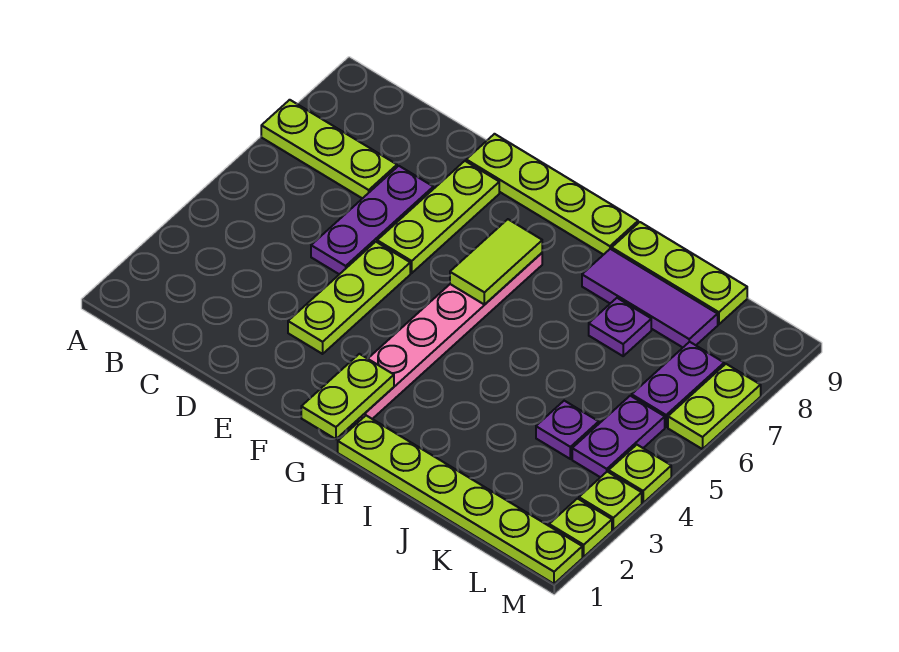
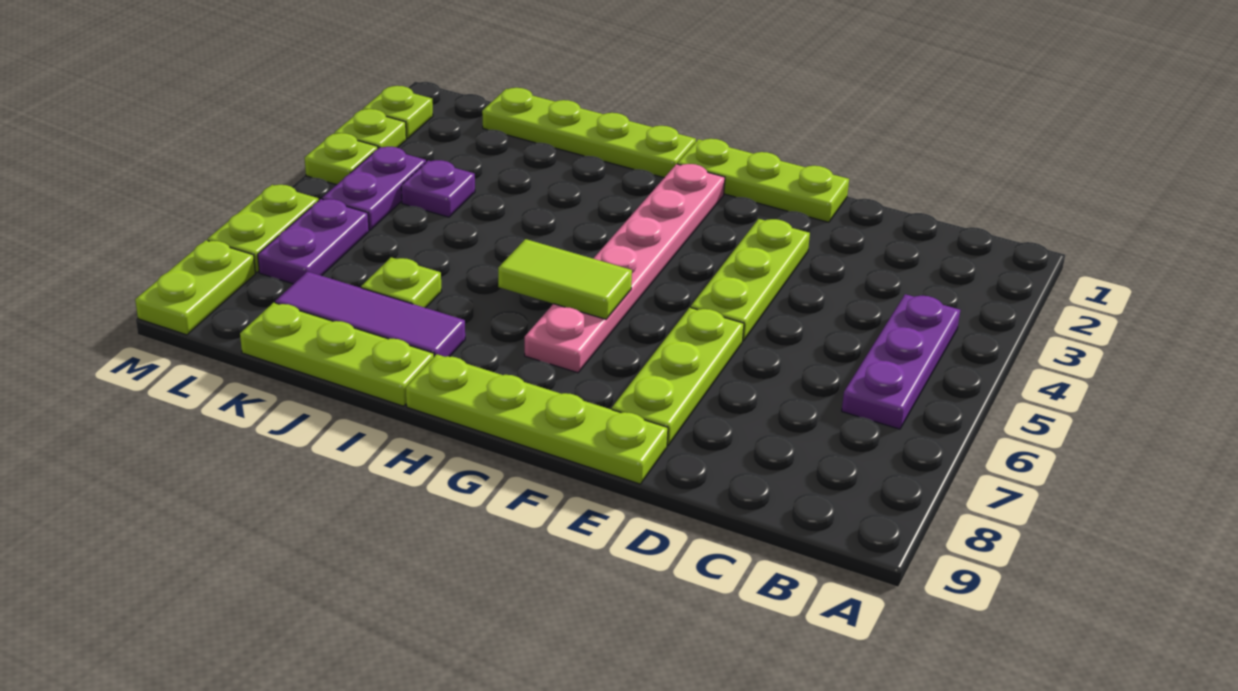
lime 1x3 plate [261,100,397,199] -> lime 1x3 plate moved to [677,139,849,222]
purple 1x3 plate [311,166,433,274] -> purple 1x3 plate moved to [842,294,960,429]
lime 1x2 plate [301,354,394,439] -> lime 1x2 plate moved to [135,240,255,335]
lime 1x2 tile [450,219,542,305] -> lime 1x2 tile turned to [498,239,632,319]
lime 1x6 plate [338,416,582,584] -> lime 1x4 plate [482,88,696,178]
purple 1x1 plate [589,298,651,356] -> lime 1x1 plate [361,257,441,308]

